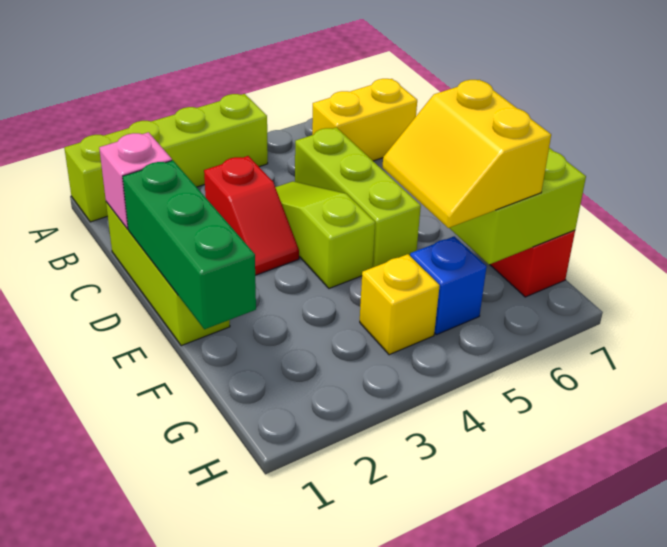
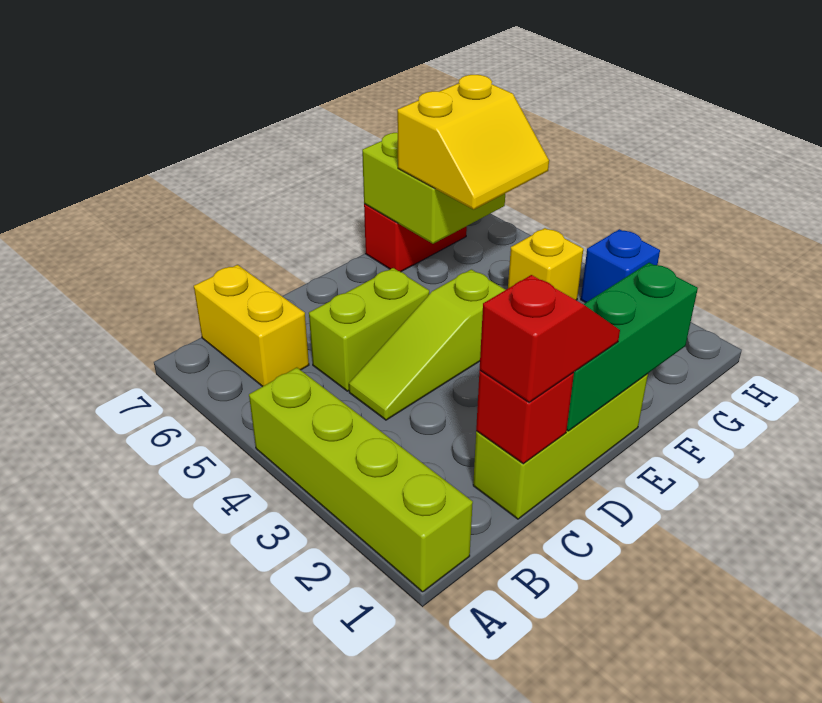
pink 1x1 brick [99,132,172,229] -> red 1x1 brick [476,371,574,464]
red 1x2 slope [204,156,299,275] -> red 1x2 slope moved to [480,275,620,402]
lime 1x3 brick [295,127,421,267] -> lime 1x2 brick [309,268,429,391]
blue 1x1 brick [410,236,487,335] -> blue 1x1 brick moved to [581,229,660,303]

